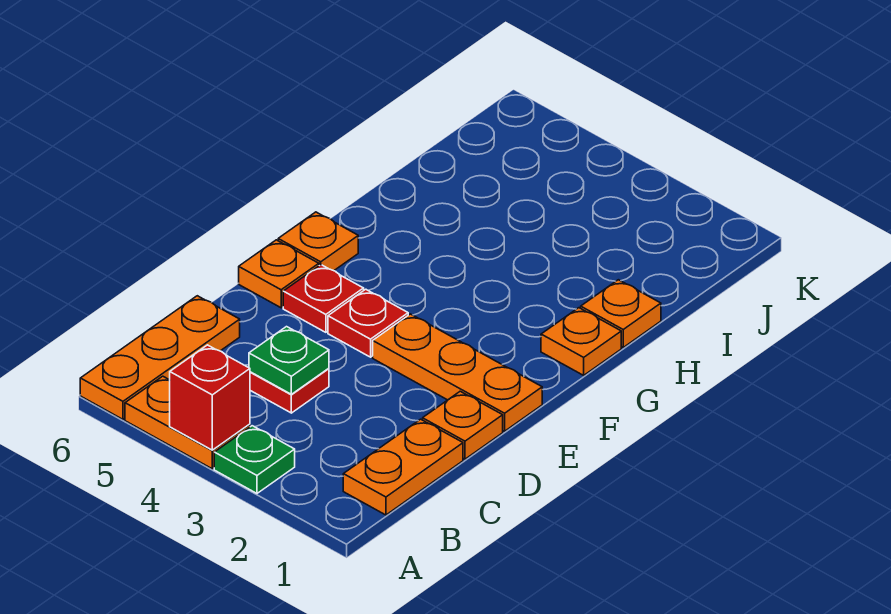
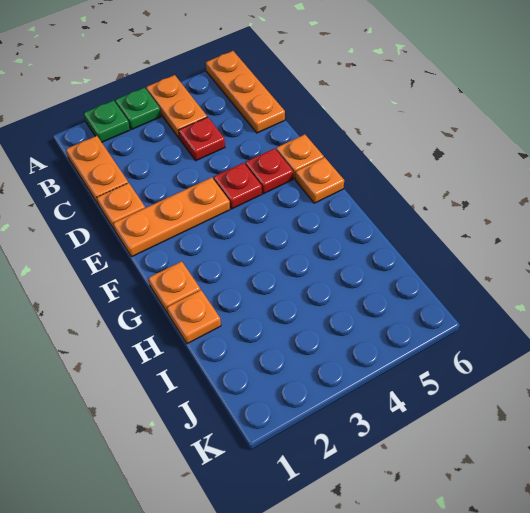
orange 1x2 plate [125,376,250,469] -> orange 1x2 plate turned to [146,75,207,138]
red 1x1 brick [170,345,250,450] -> none
green 1x1 plate [249,327,329,394] -> green 1x1 plate moved to [84,100,130,142]

